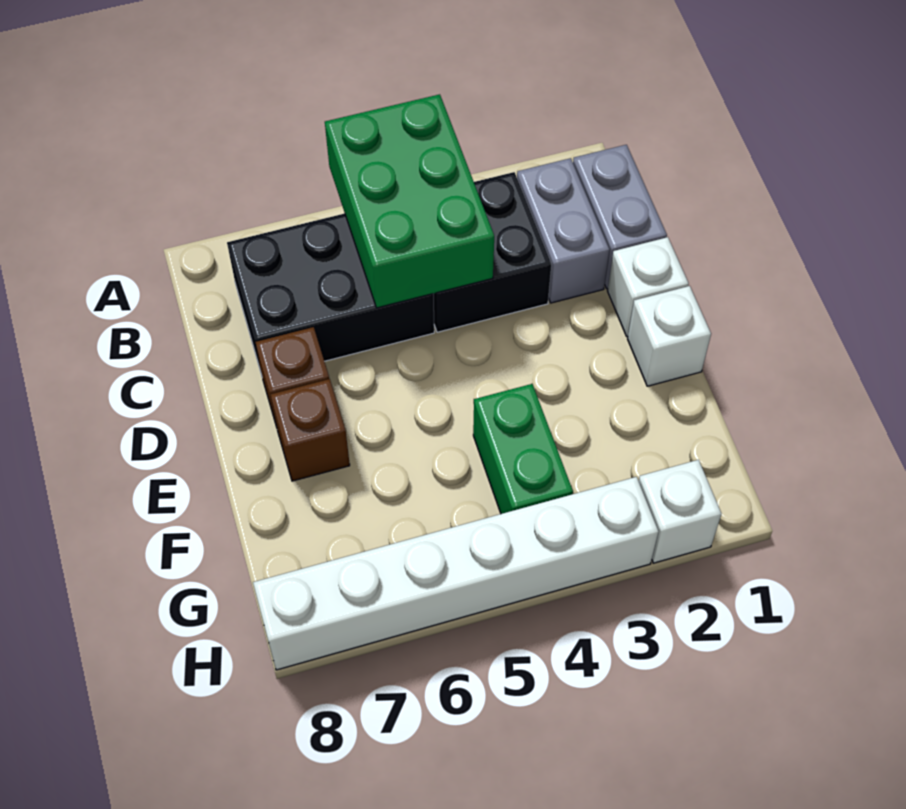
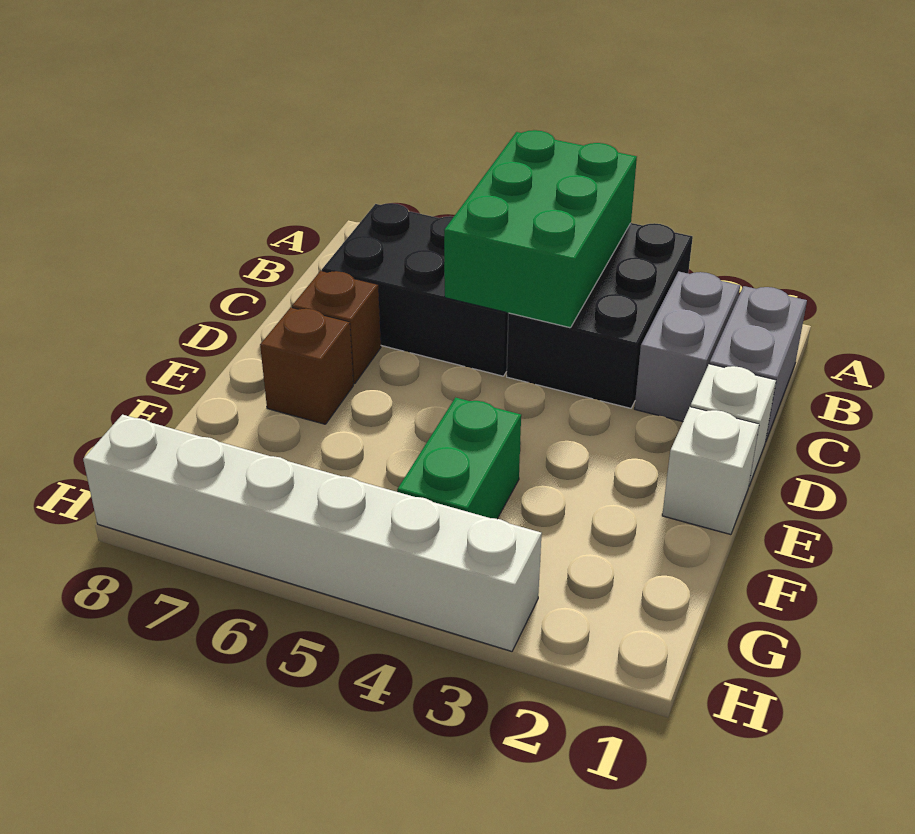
black 2x2 brick [434,172,551,332] -> black 2x3 brick [507,223,693,408]
white 1x1 brick [639,460,721,563] -> none

